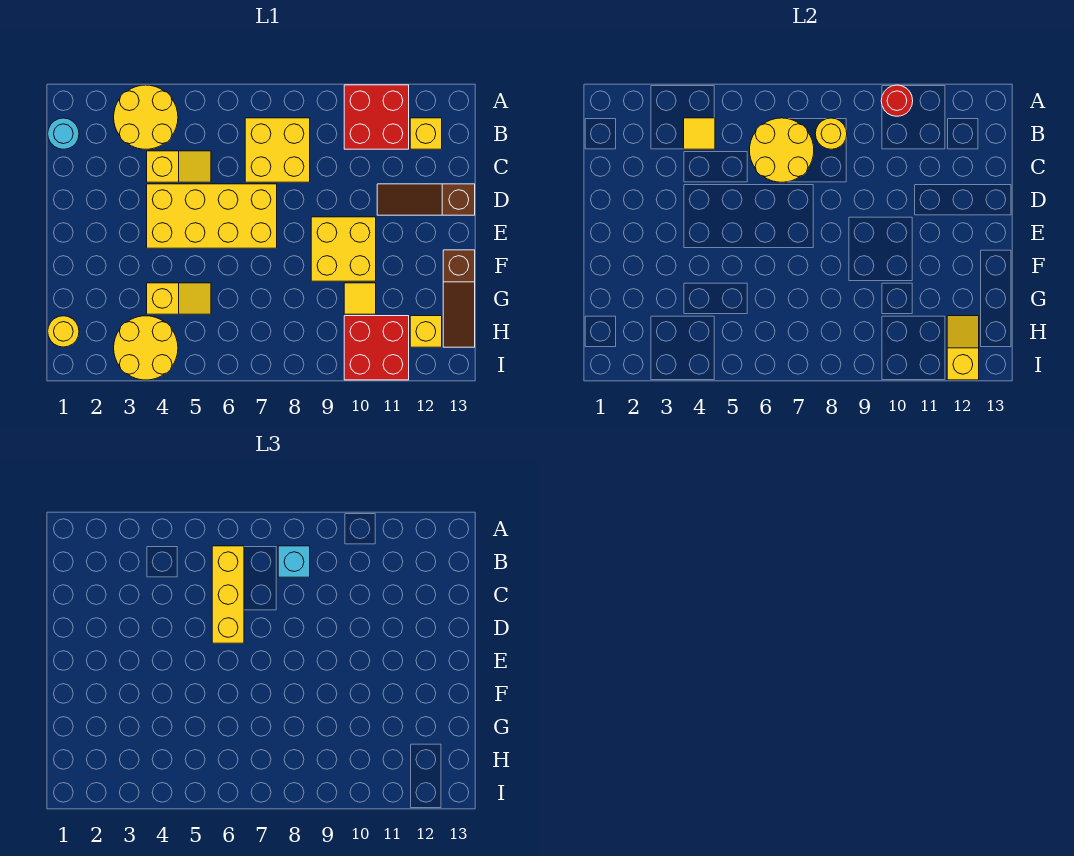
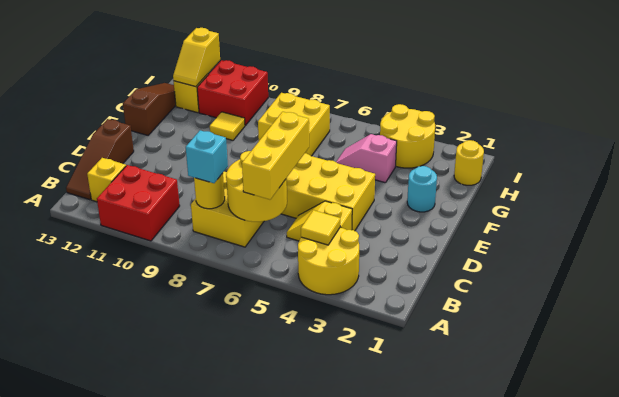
red 1x1 round brick [881,85,913,116] -> none
cyan 1x1 round brick [48,118,79,149] -> cyan 1x1 round brick moved to [407,166,437,212]
brown 1x3 slope [377,184,475,215] -> brown 1x3 slope turned to [66,119,134,200]
yellow 2x2 brick [311,217,376,281] -> yellow 2x2 brick moved to [258,93,330,156]
yellow 1x2 slope [147,283,211,314] -> pink 1x2 slope [336,134,397,183]

